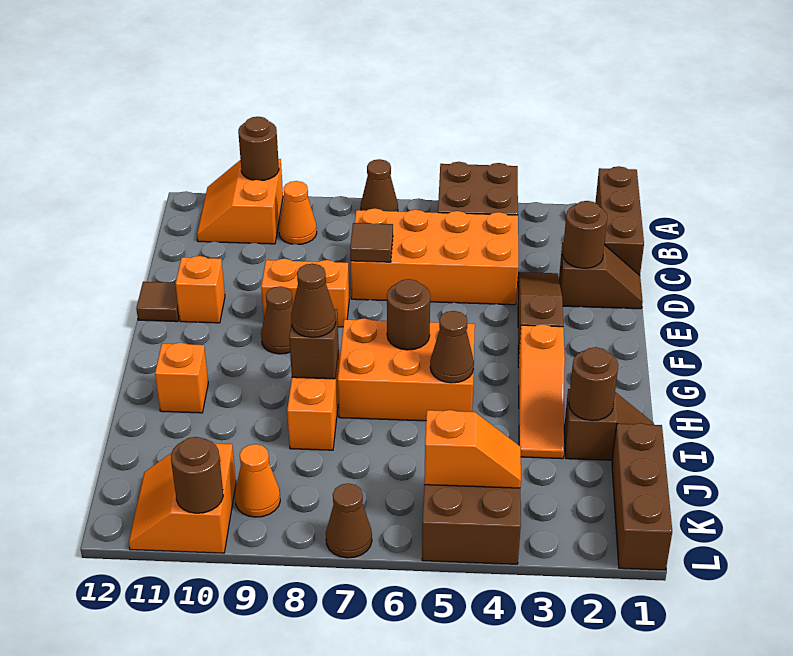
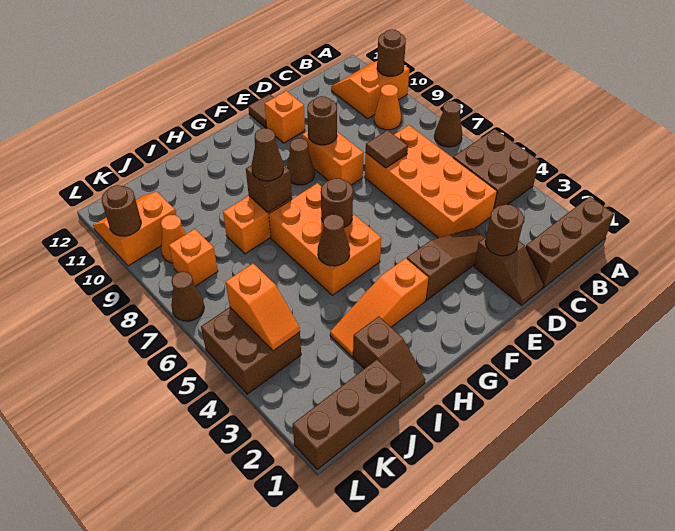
orange 1x1 brick [155,343,208,413] -> orange 1x1 brick moved to [169,229,218,286]
brown 1x1 round brick [569,347,618,421] -> brown 1x1 round brick moved to [307,96,337,145]

